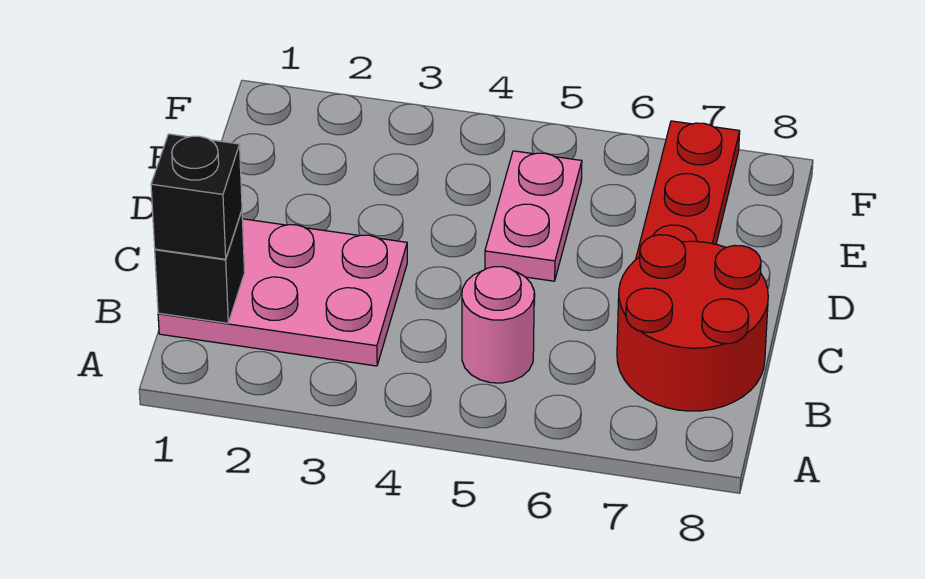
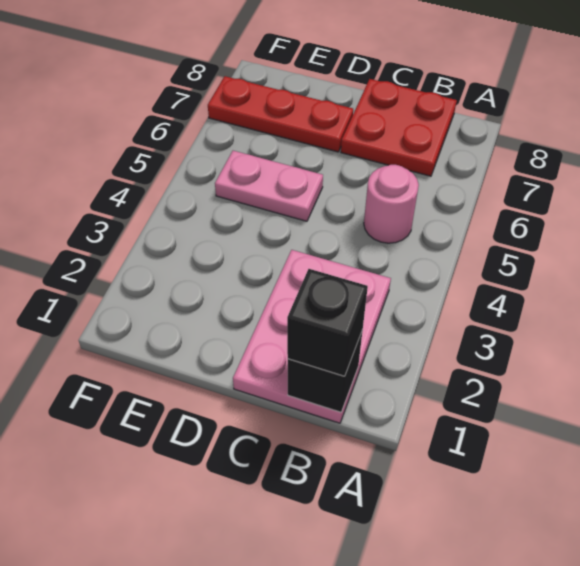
red 2x2 round brick [617,235,768,411] -> red 2x2 plate [341,79,457,176]

